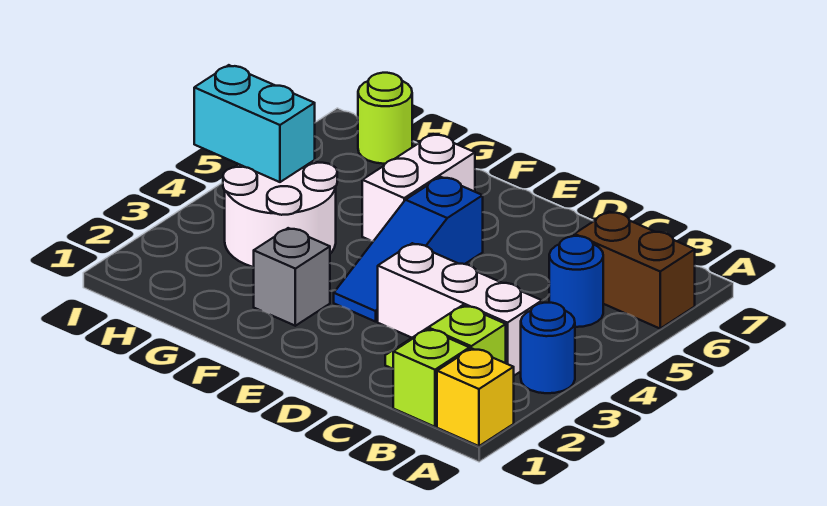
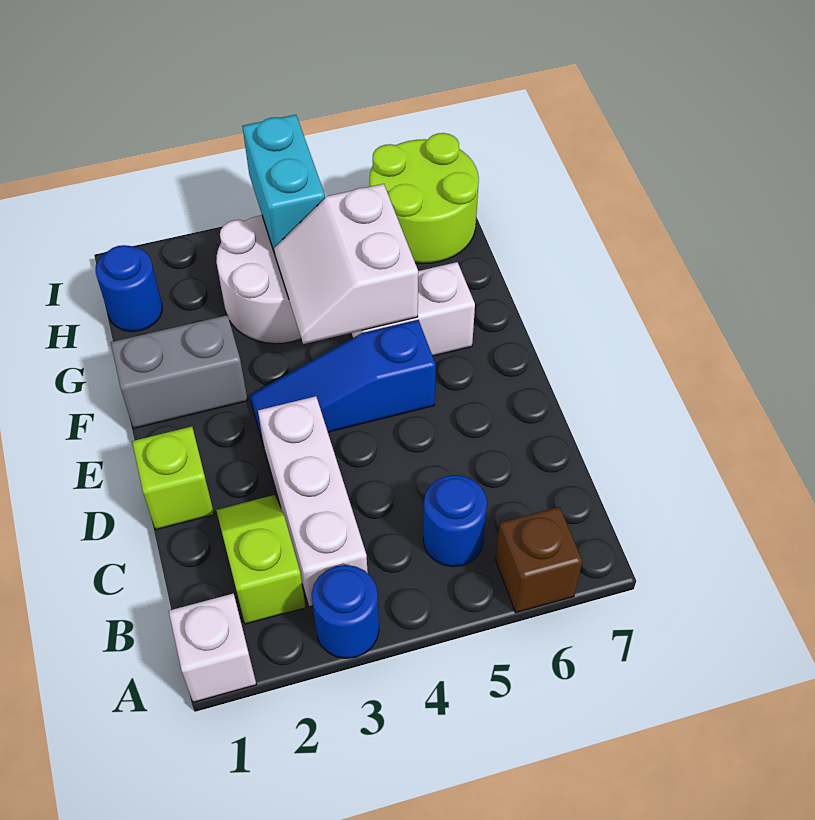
yellow 1x1 brick [437,348,514,446] -> white 1x1 brick [169,593,256,702]
brown 1x2 brick [574,212,695,329] -> brown 1x1 brick [495,507,582,613]
lime 1x1 brick [393,329,470,427] -> lime 1x1 brick moved to [132,427,214,529]
grey 1x1 brick [254,228,330,326] -> grey 1x2 brick [111,315,248,428]
none -> white 2x2 slope [274,184,418,344]
none -> blue 1x1 round brick [96,245,162,332]
lime 1x1 round brick [358,73,412,164] -> lime 2x2 round brick [370,133,479,264]

